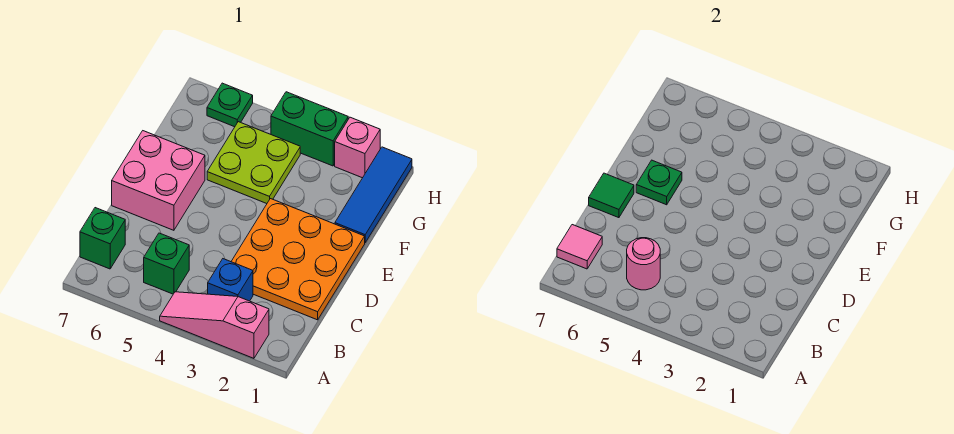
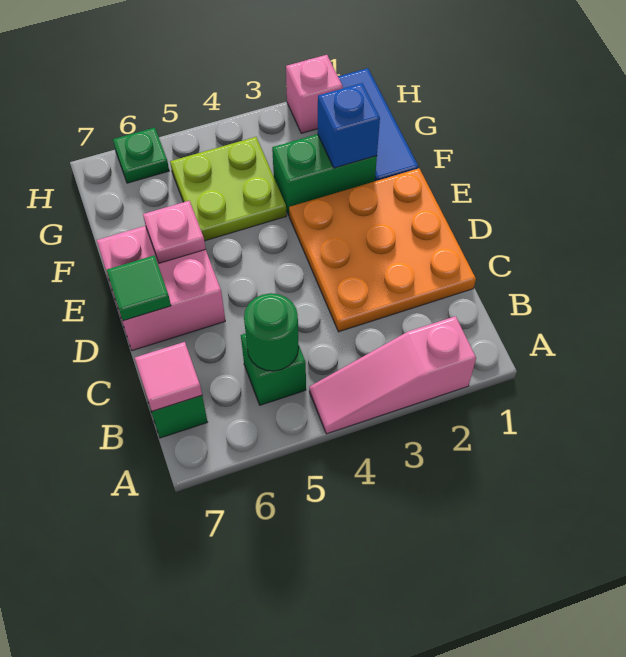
blue 1x1 brick [208,259,253,301] -> blue 1x1 brick moved to [318,83,380,168]
pink 1x1 round brick [627,238,660,290] -> green 1x1 round brick [244,293,299,371]
green 1x1 plate [636,160,682,205] -> pink 1x1 plate [143,201,206,263]
green 1x2 brick [271,92,348,166] -> green 1x2 brick moved to [272,134,377,215]

